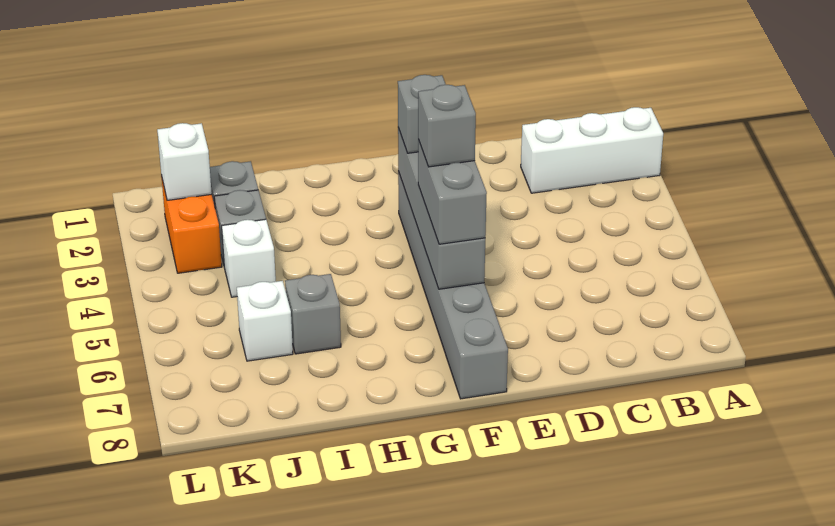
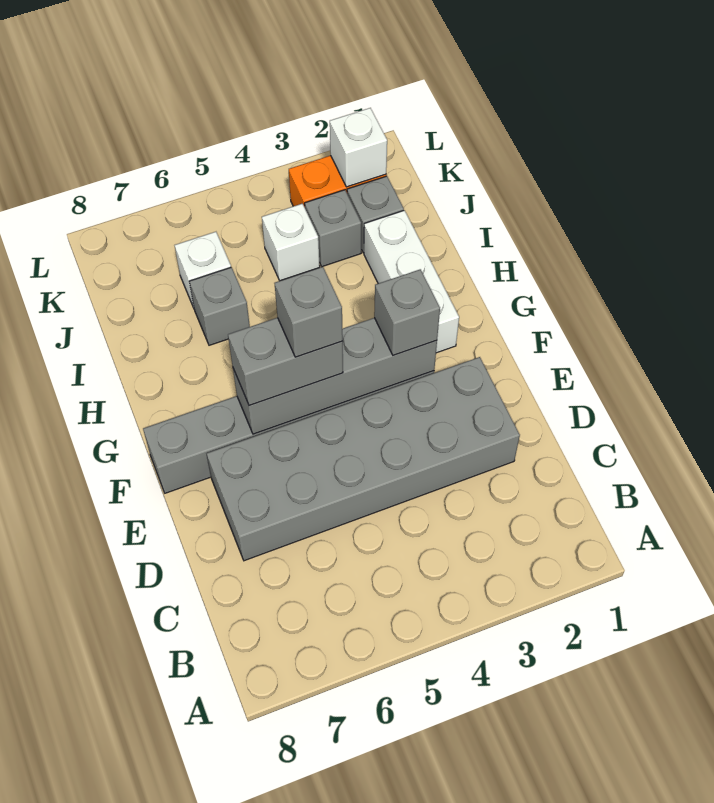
white 1x3 brick [521,107,663,193] -> white 1x3 brick moved to [364,210,459,353]
none -> grey 2x6 brick [207,357,520,561]

